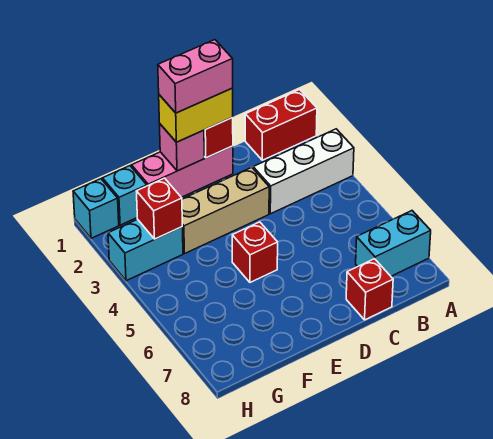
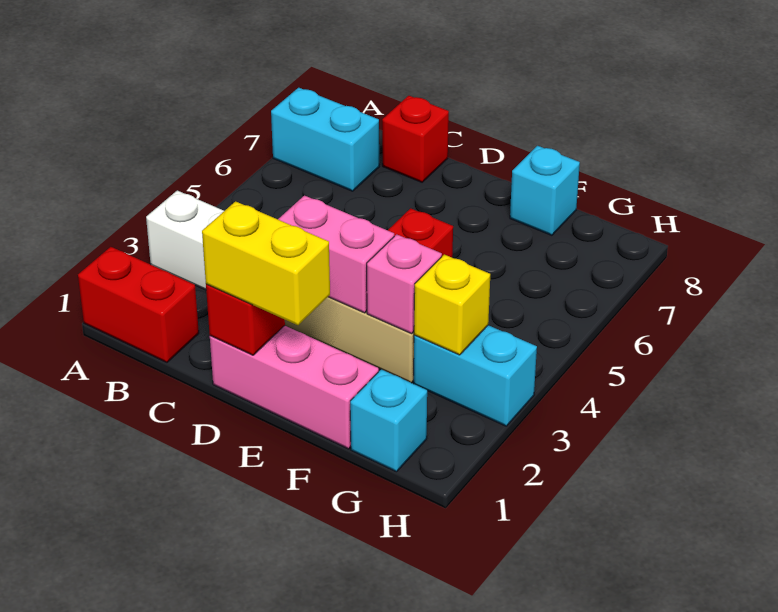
pink 1x2 brick [158,40,233,113] -> pink 1x2 brick moved to [278,196,394,313]
pink 1x1 brick [160,124,204,171] -> pink 1x1 brick moved to [367,234,442,334]
red 1x1 brick [137,178,182,239] -> yellow 1x1 brick [414,254,490,355]
cyan 1x1 brick [73,179,119,238] -> cyan 1x1 brick moved to [510,146,580,235]

